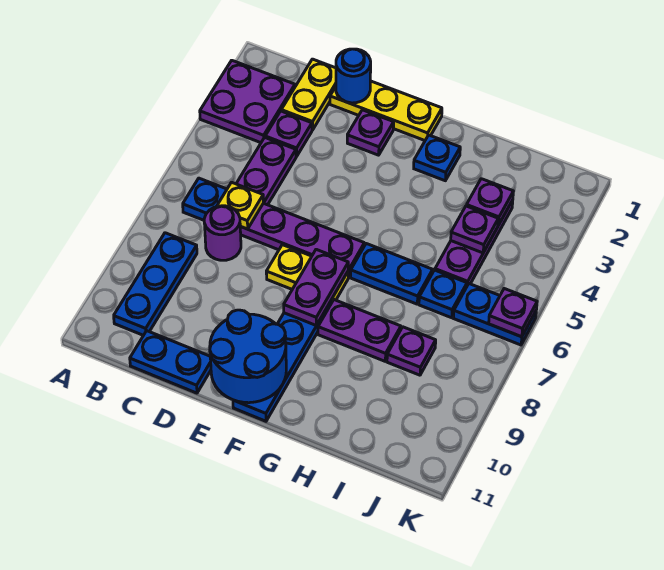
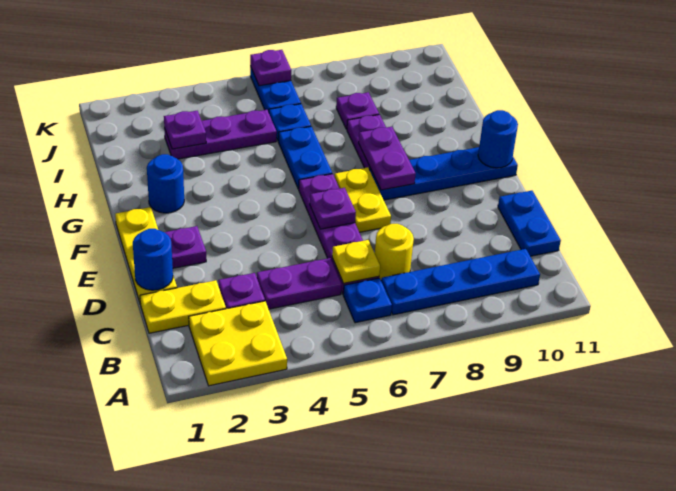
purple 2x2 plate [200,60,295,143] -> yellow 2x2 plate [189,301,287,386]
blue 1x3 plate [114,233,197,335] -> blue 1x4 plate [381,249,540,315]
purple 1x1 round brick [204,206,241,260] -> yellow 1x1 round brick [375,224,414,279]
blue 2x2 round brick [210,310,286,403] -> blue 1x1 round brick [478,110,518,168]
purple 1x2 plate [284,249,348,325] -> purple 1x2 plate turned to [359,127,416,190]
blue 1x1 plate [414,135,460,181] -> blue 1x1 round brick [147,154,184,213]
purple 1x1 plate [451,206,498,253] -> purple 1x1 plate moved to [310,188,356,229]

